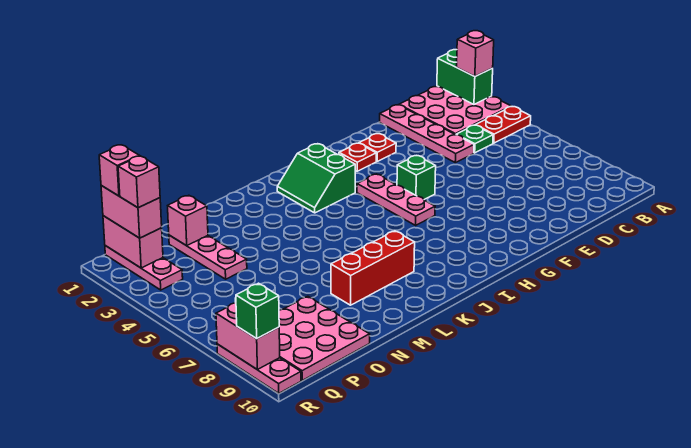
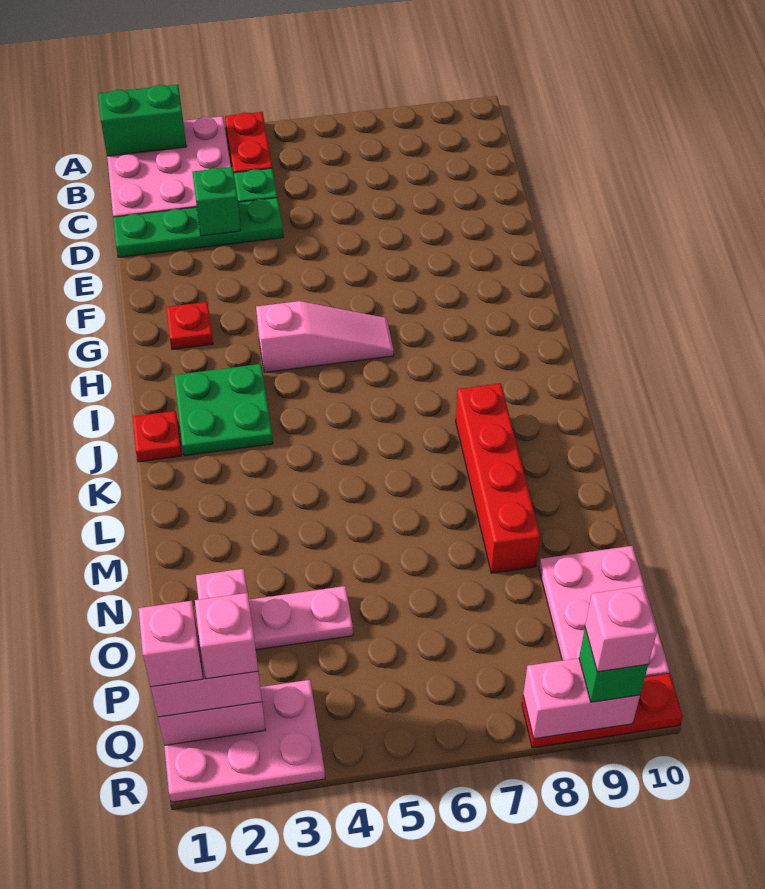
pink 1x1 brick [457,31,494,76] -> pink 1x1 brick moved to [585,586,657,672]
pink 1x4 plate [380,105,474,163] -> green 1x4 plate [113,198,283,257]
red 1x1 plate [360,134,396,161] -> red 1x1 plate moved to [132,411,182,462]
green 1x1 brick [397,156,436,199] -> green 1x1 brick moved to [192,167,241,236]
pink 1x3 plate [357,174,435,225] -> pink 1x3 slope [256,301,394,373]
green 2x2 slope [277,144,355,213] -> green 2x2 plate [174,364,273,456]
red 1x3 brick [331,231,415,305] -> red 1x4 brick [456,383,540,573]
pink 3x3 plate [279,296,370,380] -> pink 2x3 plate [539,546,669,677]
pink 1x3 plate [105,246,183,290] -> pink 2x3 plate [164,680,325,802]
pink 1x3 plate [217,344,301,393] -> red 1x3 plate [522,673,683,748]

